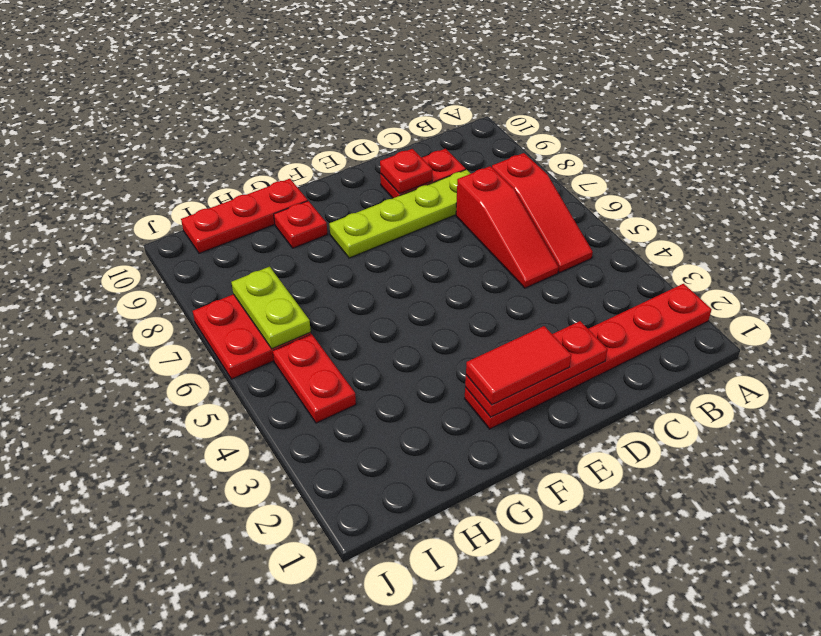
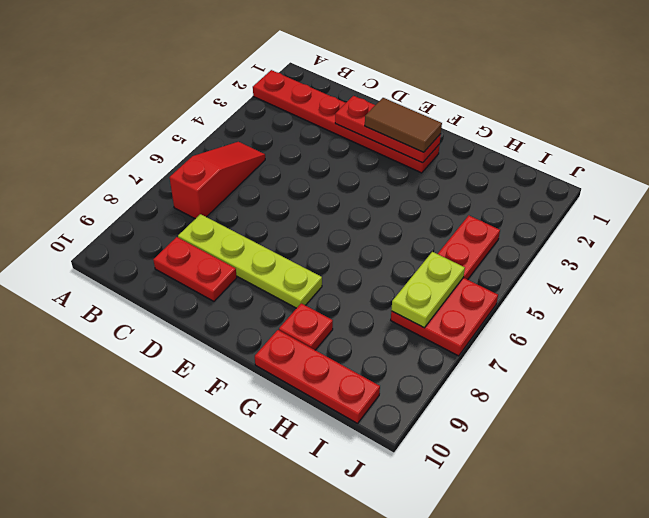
red 1x3 slope [456,166,559,288] -> none
red 1x1 plate [380,149,432,194] -> none
red 1x2 tile [466,326,571,405] -> brown 1x2 tile [365,98,442,152]

